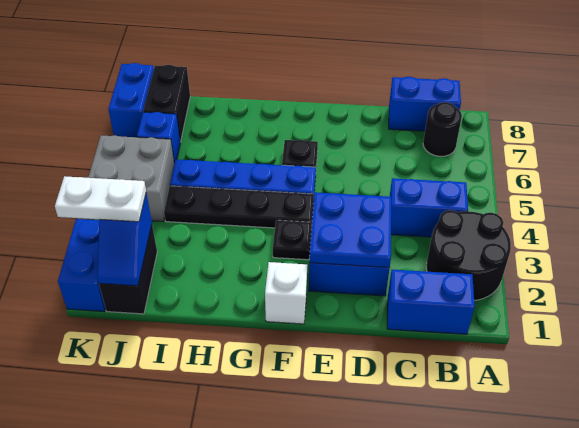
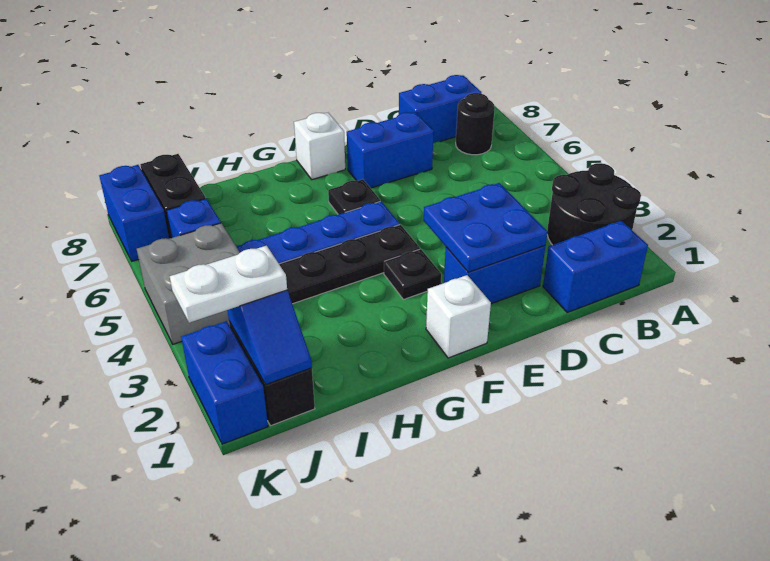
blue 1x2 brick [390,178,468,237] -> blue 1x2 brick moved to [347,112,434,188]
none -> white 1x1 brick [294,113,345,180]

